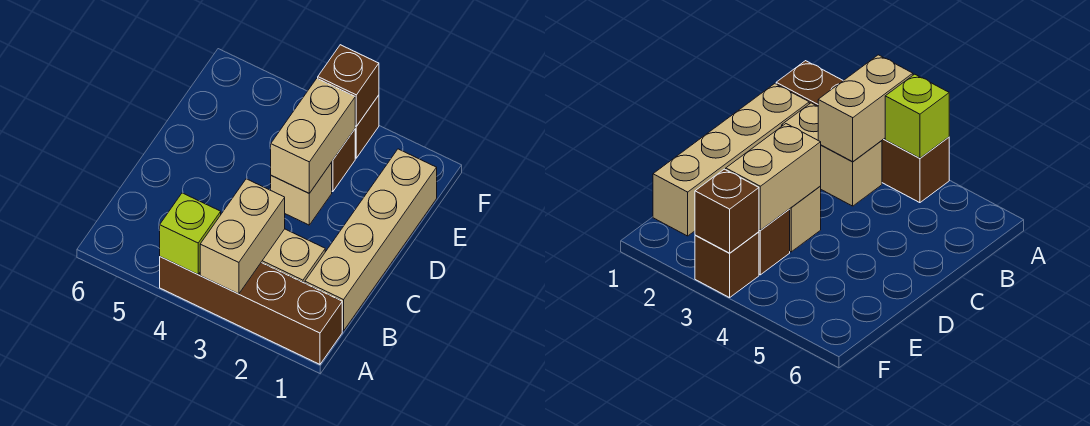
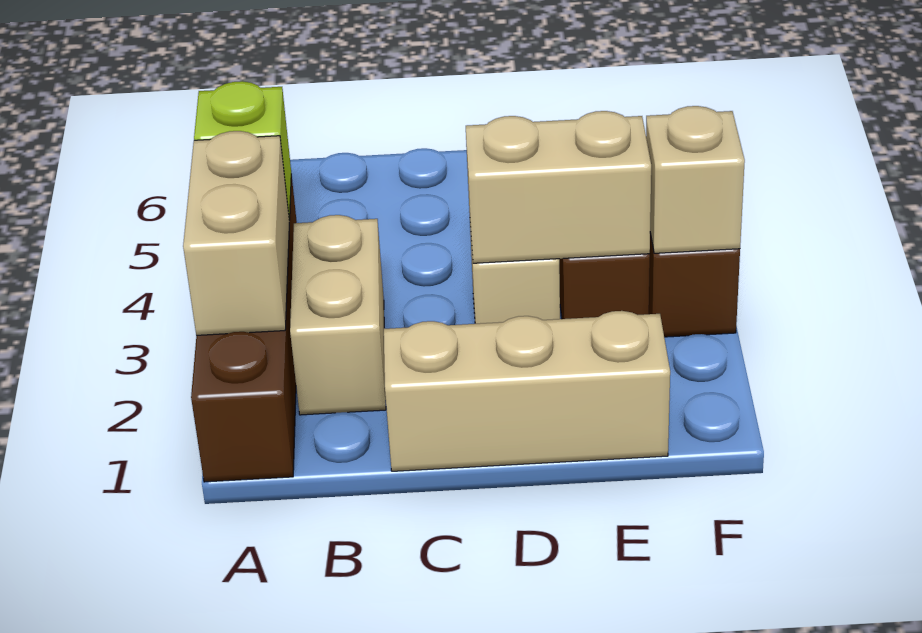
tan 1x2 brick [200,179,285,294] -> tan 1x2 brick turned to [183,131,289,335]
tan 1x4 brick [305,149,437,331] -> tan 1x3 brick [384,311,670,471]
brown 1x1 brick [318,45,379,126] -> tan 1x1 brick [646,106,745,253]

